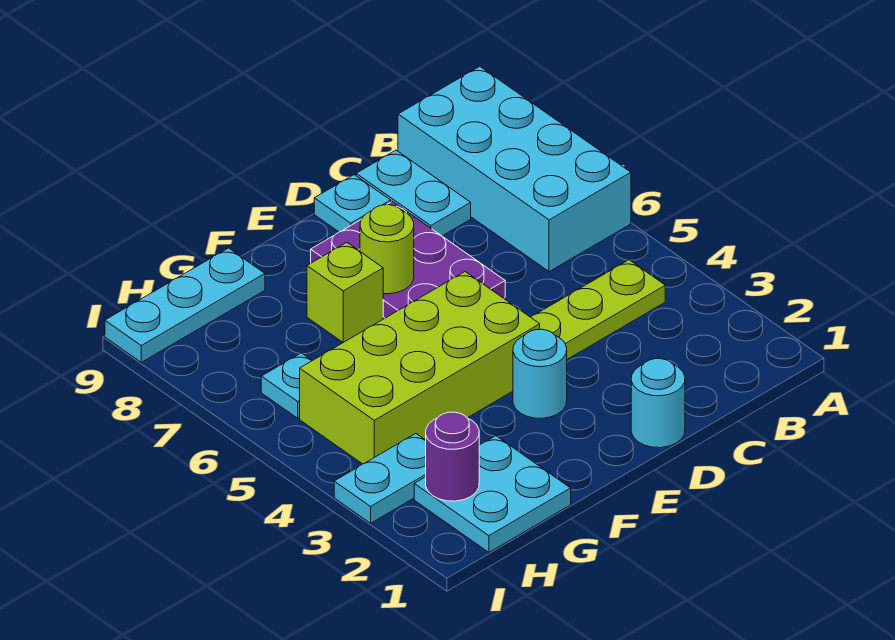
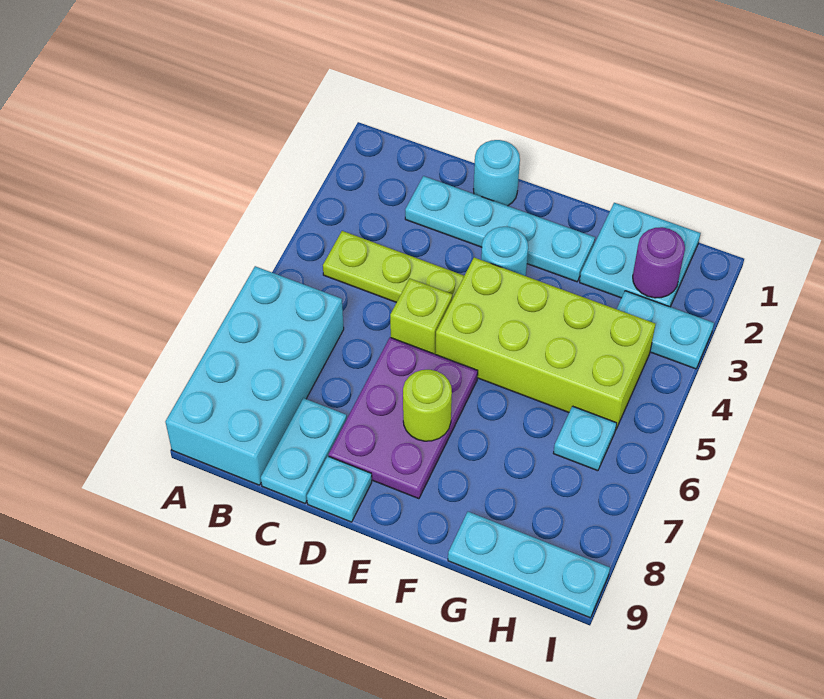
none -> cyan 1x4 plate [405,176,595,282]
lime 1x1 brick [307,242,383,342] -> lime 1x1 brick moved to [390,278,452,354]

